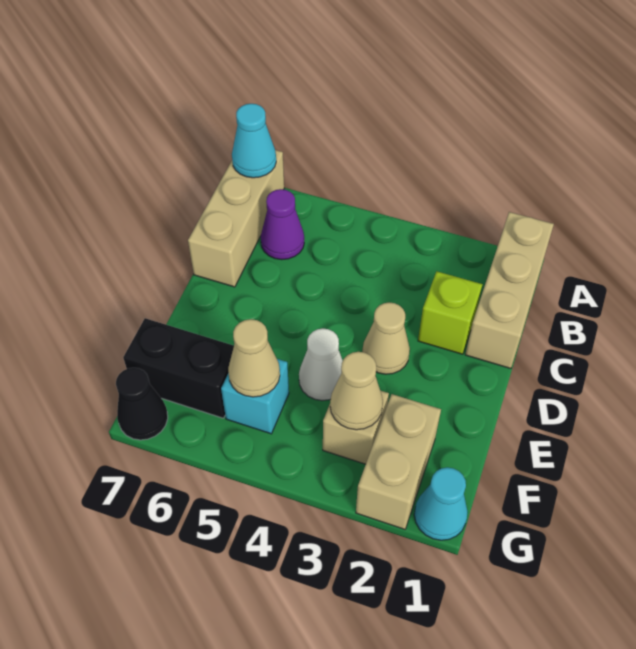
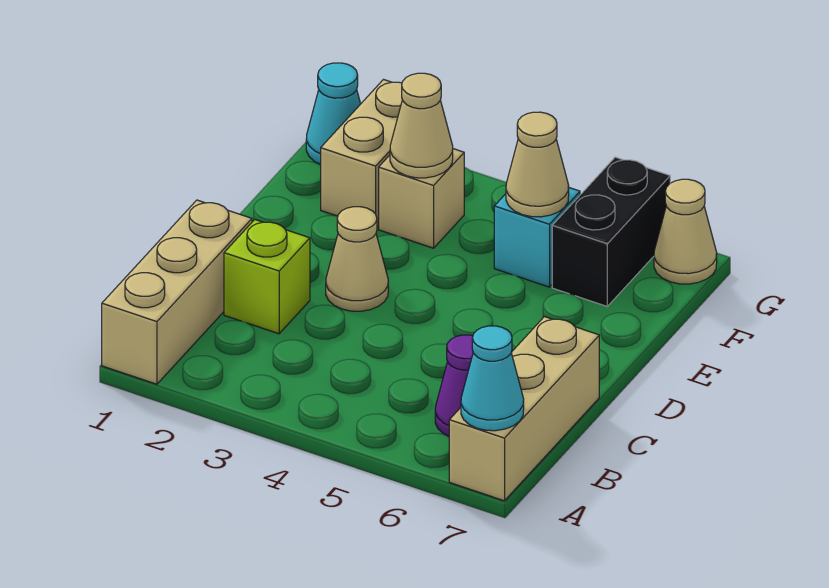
white 1x1 cone [299,328,343,401] -> none
black 1x2 brick [123,318,234,418] -> black 1x2 brick turned to [552,157,670,306]
black 1x1 cone [116,368,168,440] -> tan 1x1 cone [654,179,717,284]

